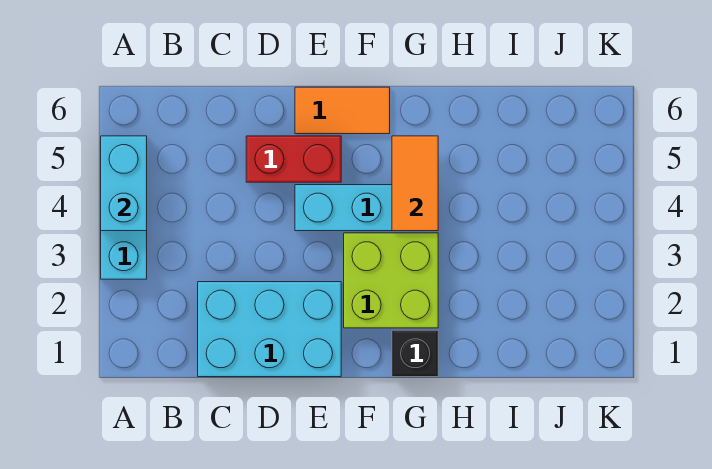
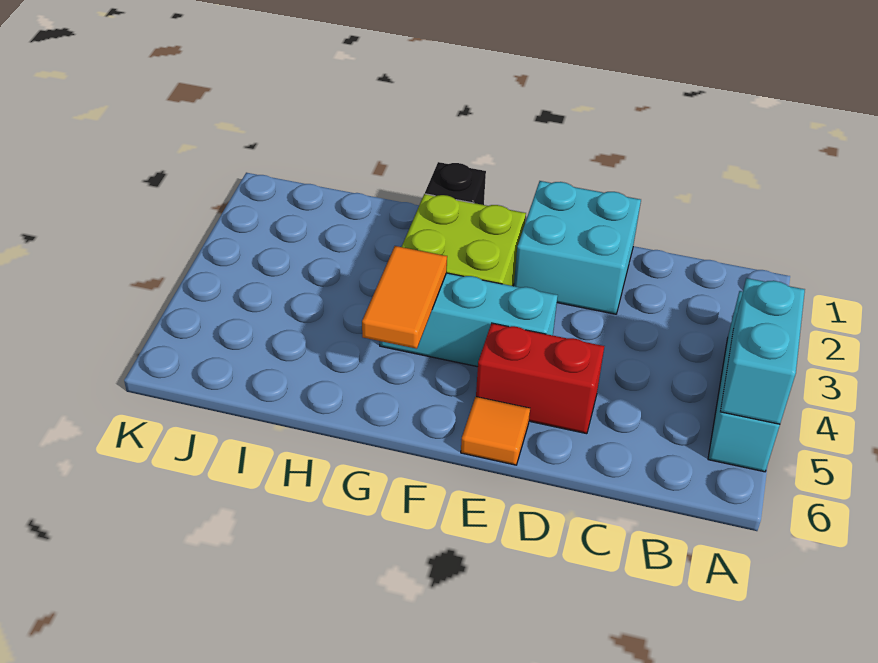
cyan 2x3 brick [198,282,341,377] -> cyan 2x2 brick [514,181,641,314]
orange 1x2 tile [295,87,390,134] -> orange 1x1 tile [461,397,530,465]

